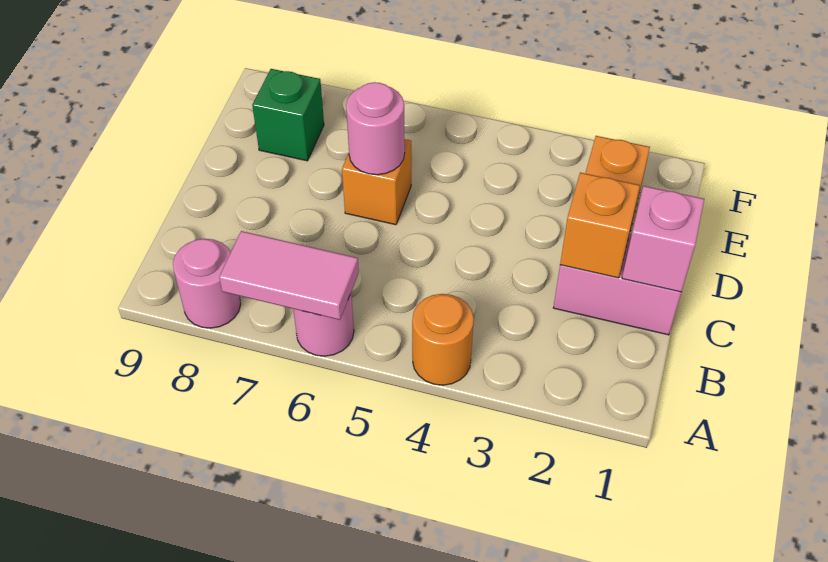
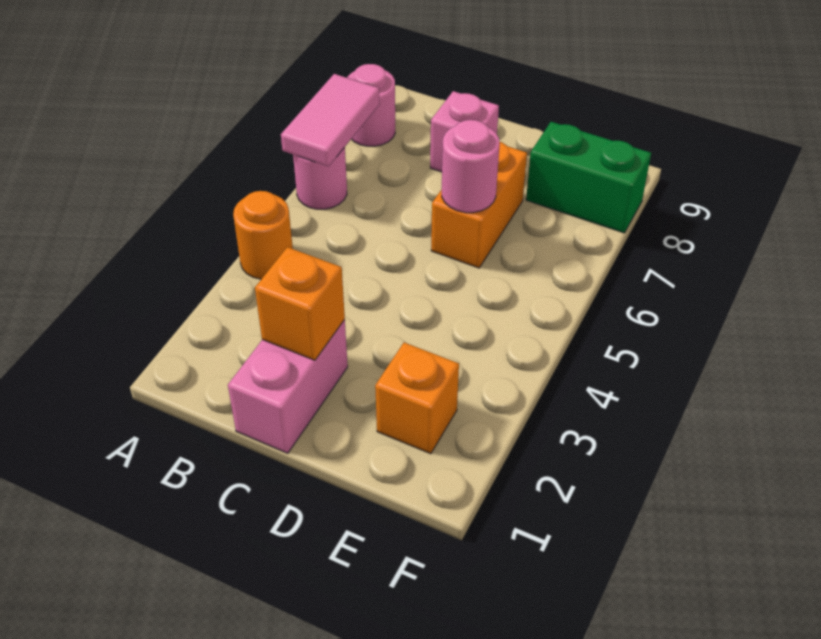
pink 1x1 brick [622,186,704,292] -> pink 1x1 brick moved to [430,91,499,172]
orange 1x1 brick [342,139,411,225] -> orange 1x2 brick [431,142,527,268]
green 1x1 brick [252,69,324,161] -> green 1x2 brick [526,122,651,233]

